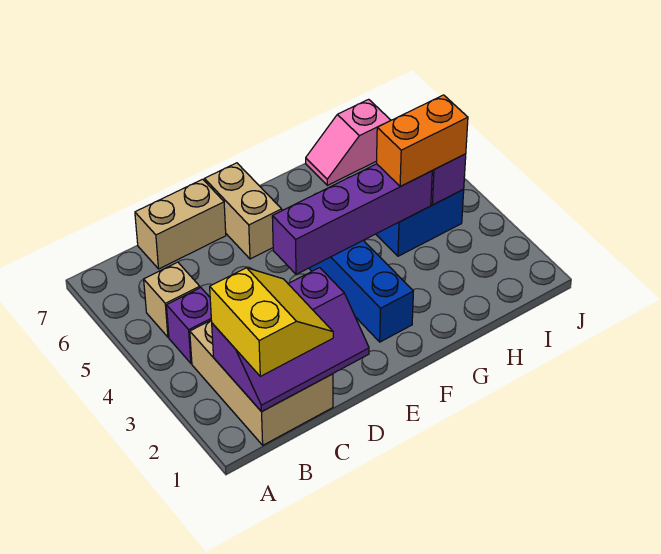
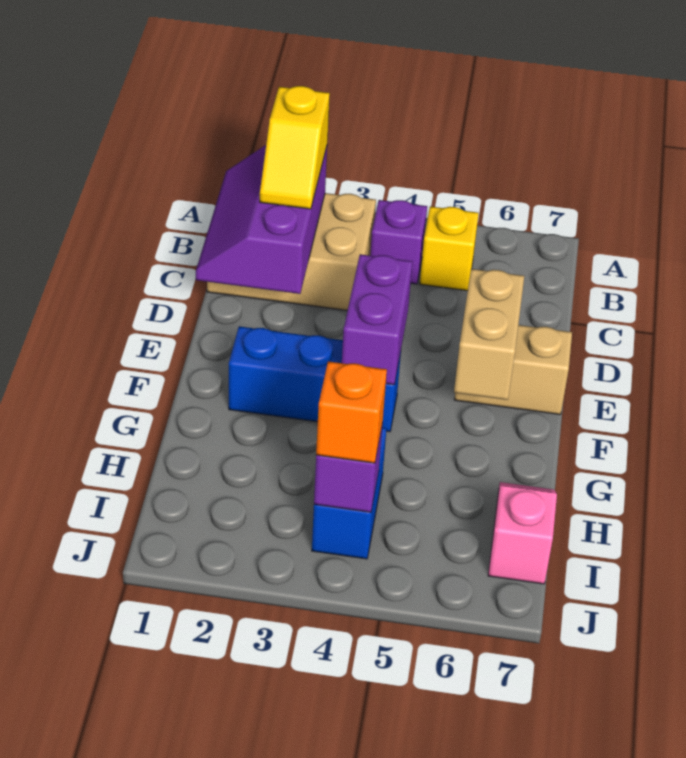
yellow 2x2 slope [210,268,333,376] -> yellow 1x2 slope [260,86,330,209]
tan 1x1 brick [144,262,200,337] -> yellow 1x1 brick [420,207,479,291]
tan 1x2 brick [135,179,226,269] -> tan 1x2 brick moved to [454,269,524,400]
purple 1x4 brick [272,164,432,274] -> purple 1x2 brick [342,254,413,385]
orange 1x2 brick [377,95,468,187] -> orange 1x1 brick [316,361,387,463]

